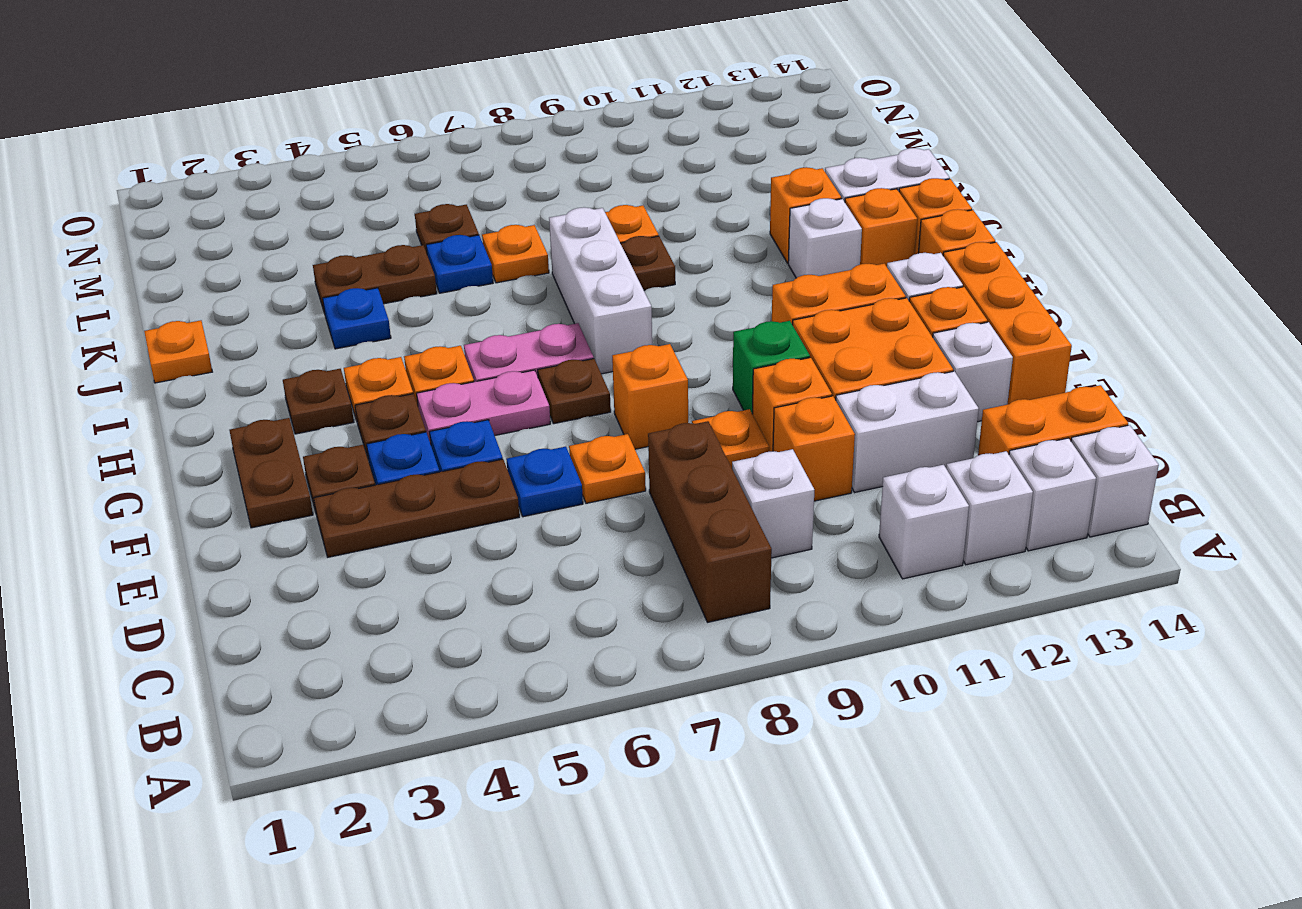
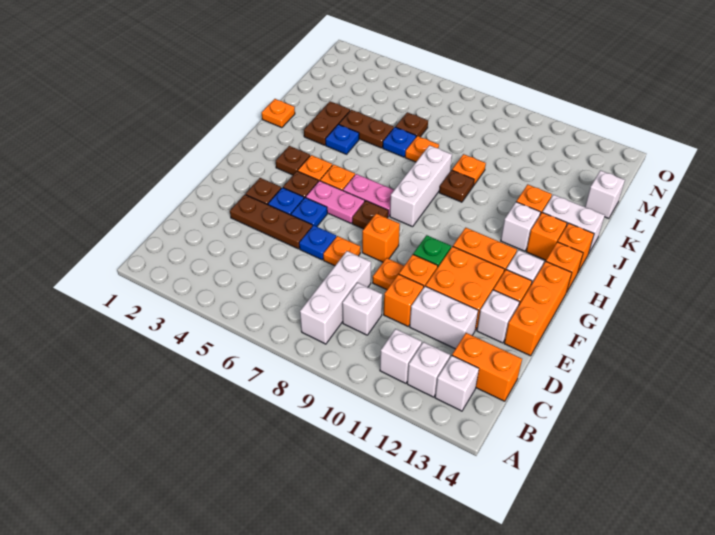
brown 1x3 brick [648,421,772,622] -> white 1x3 brick [300,251,371,344]
white 1x1 brick [1071,425,1159,537] -> white 1x1 brick moved to [585,171,625,219]
brown 1x2 plate [229,418,313,528] -> brown 1x2 plate moved to [304,101,350,145]

